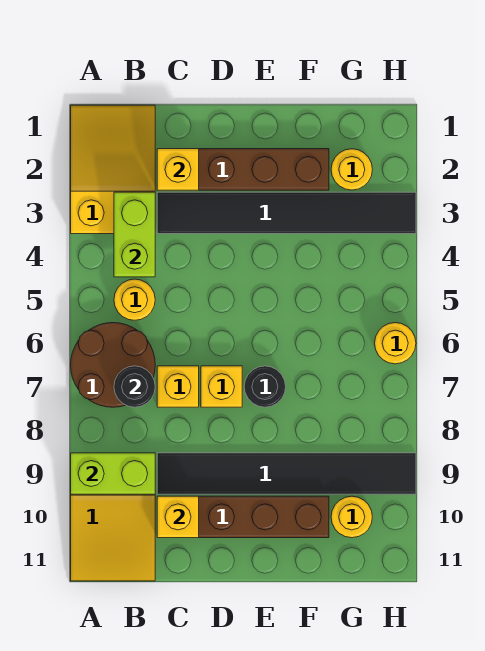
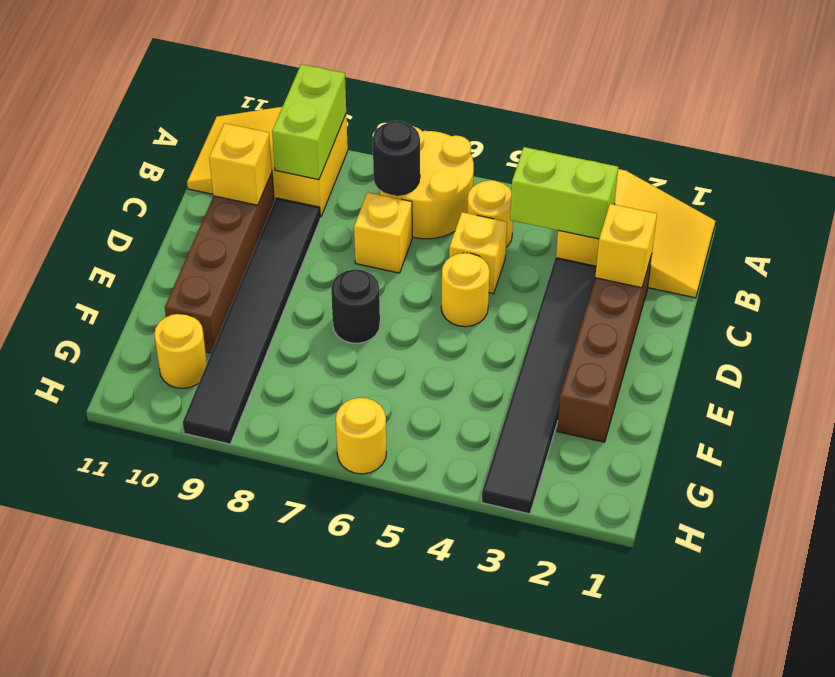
brown 2x2 round brick [71,323,155,407] -> yellow 2x2 round brick [380,126,474,239]
yellow 1x1 brick [201,366,242,407] -> yellow 1x1 brick moved to [449,212,507,294]
yellow 1x1 round brick [331,149,372,190] -> yellow 1x1 round brick moved to [441,253,490,327]

